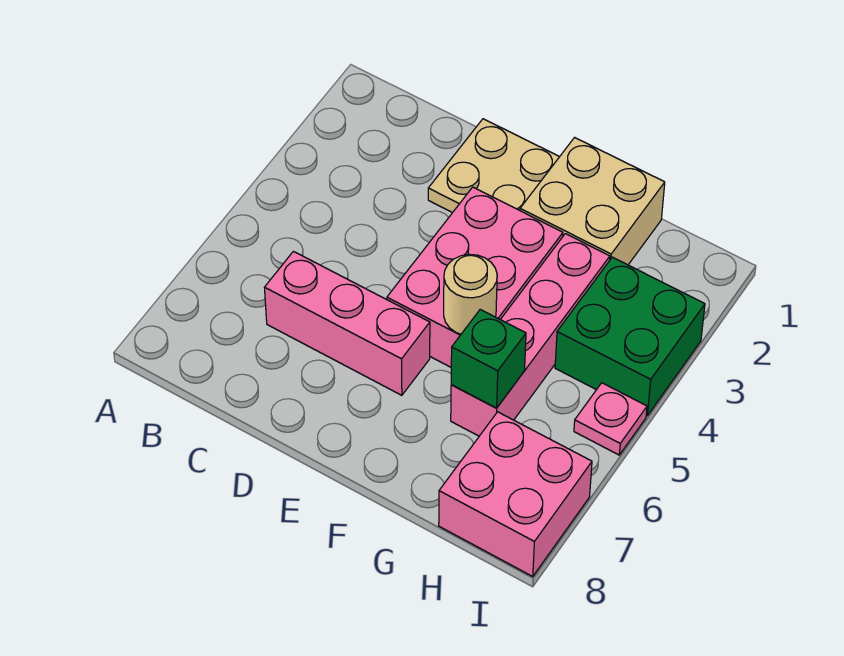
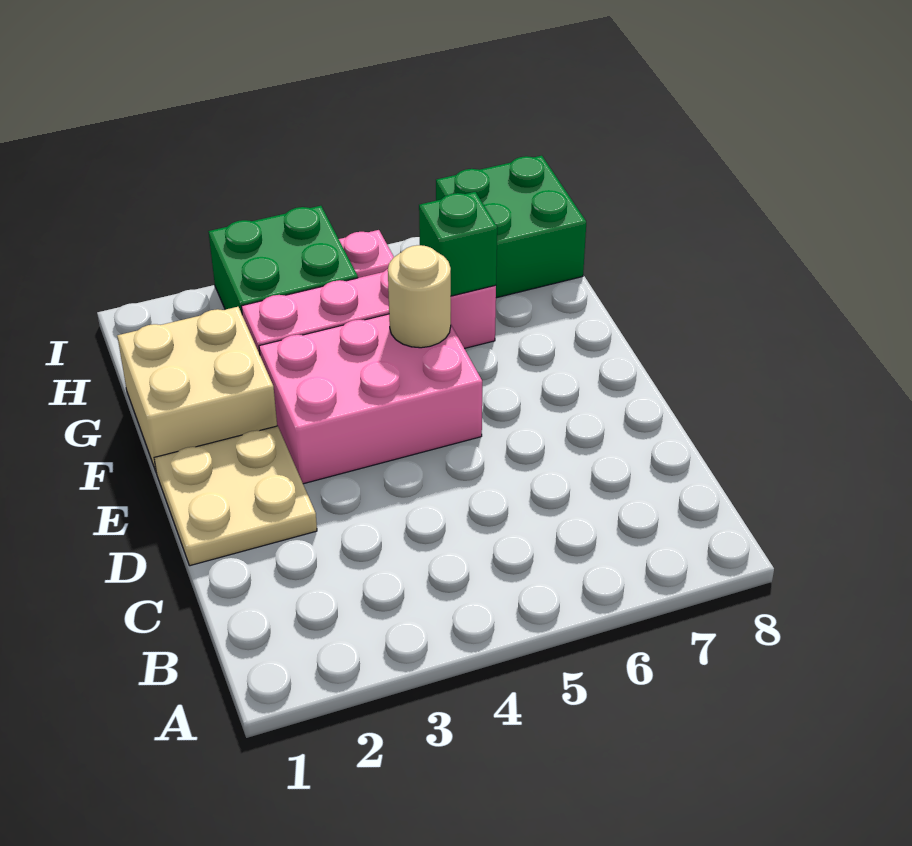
pink 1x3 brick [265,251,430,395] -> none
pink 2x2 brick [439,412,592,576] -> green 2x2 brick [436,156,586,298]

